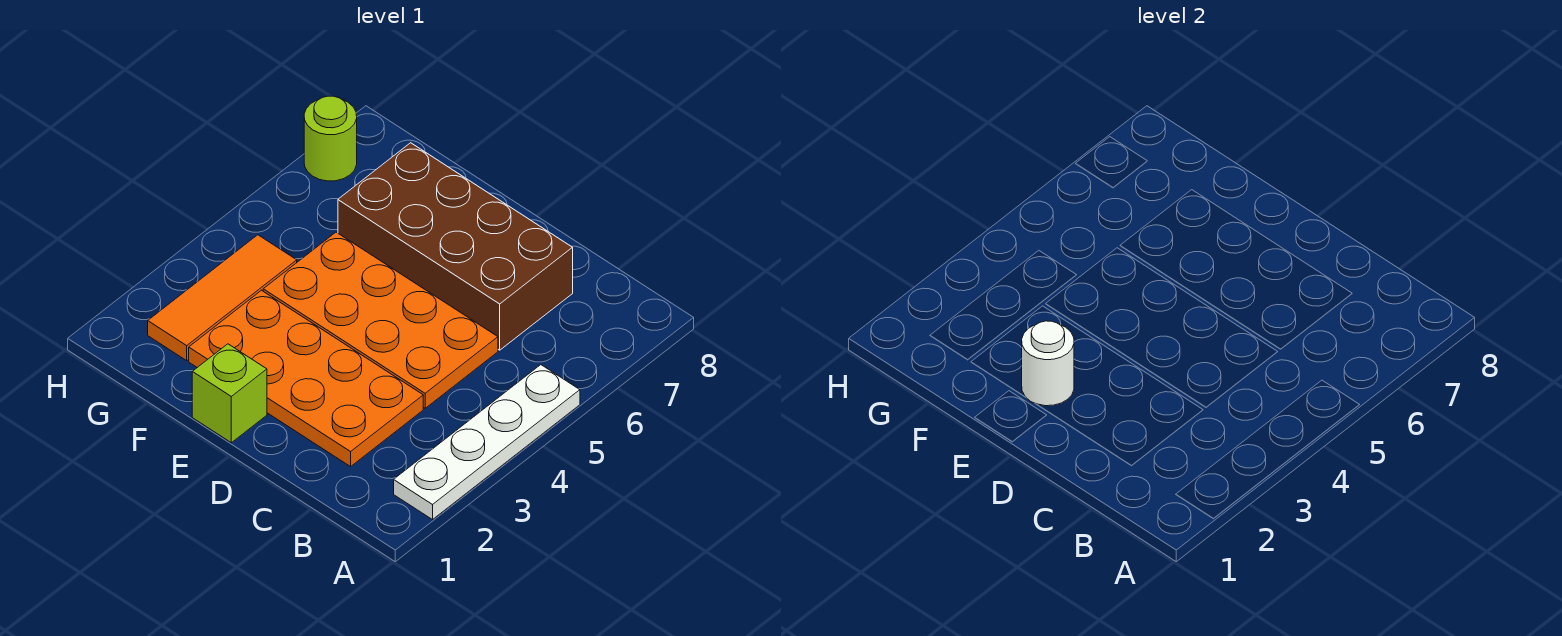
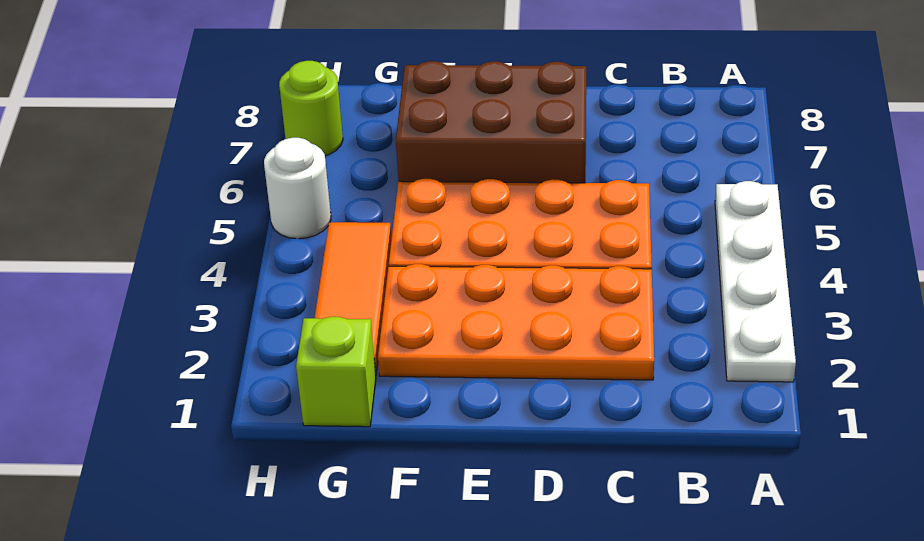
brown 2x4 brick [338,143,573,350] -> brown 2x3 brick [396,61,586,183]
lime 1x1 brick [192,344,267,443] -> lime 1x1 brick moved to [296,317,376,427]
white 1x1 round brick [1022,321,1074,406] -> white 1x1 round brick moved to [264,138,331,239]

